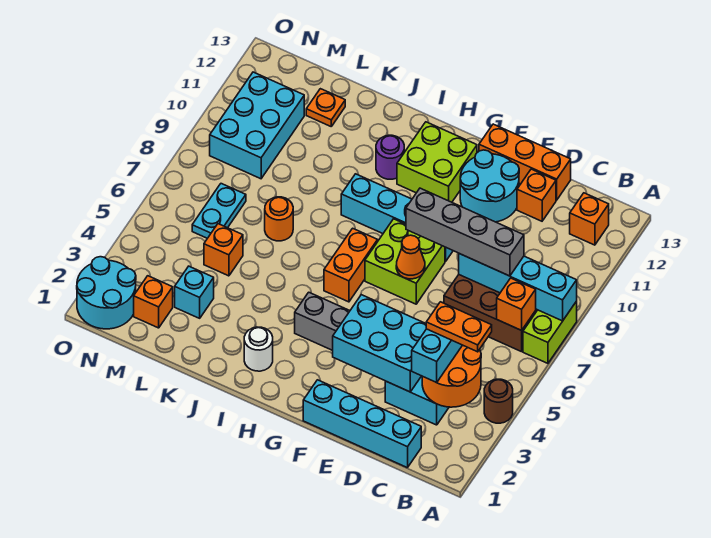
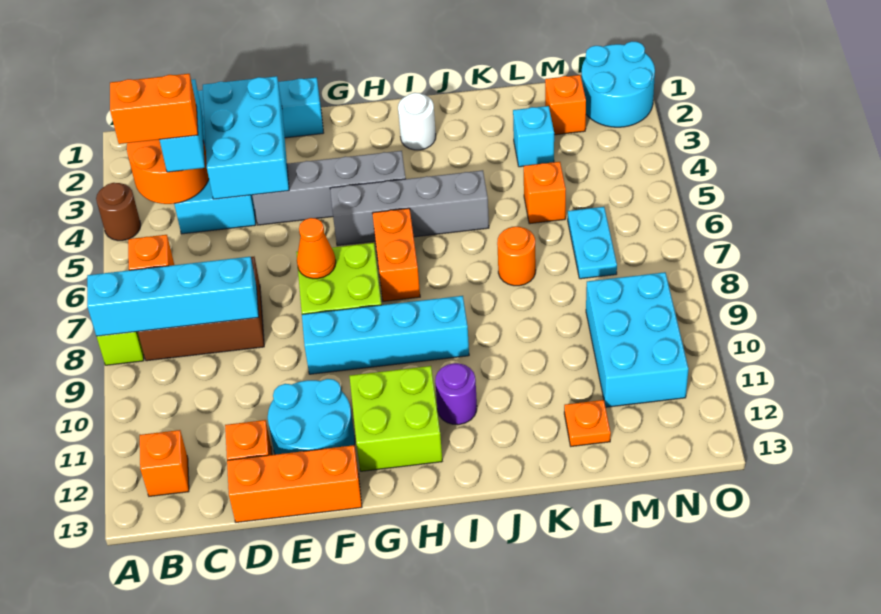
orange 1x2 plate [426,302,492,352] -> orange 1x2 brick [110,74,198,144]
grey 1x4 brick [406,188,524,276] -> grey 1x4 brick moved to [330,170,489,246]
cyan 2x3 brick [333,295,426,392] -> cyan 2x3 brick turned to [203,76,289,199]

